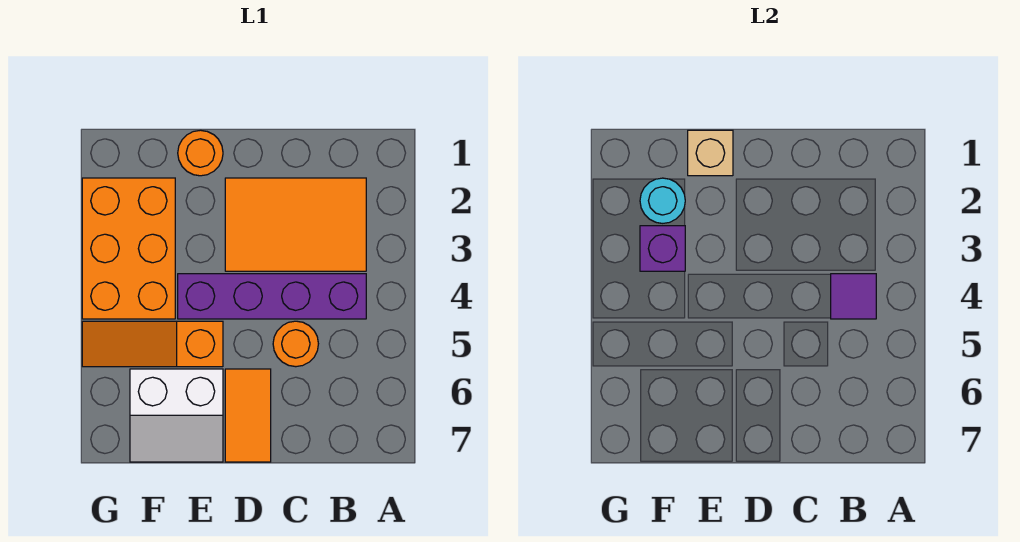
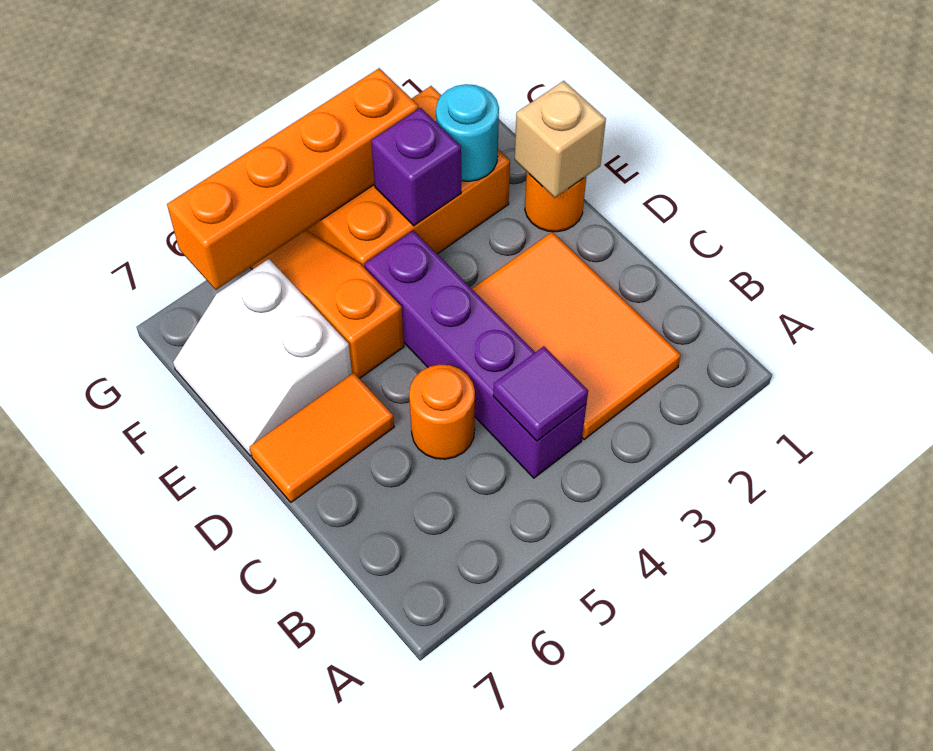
none -> orange 1x4 brick [167,68,419,290]

